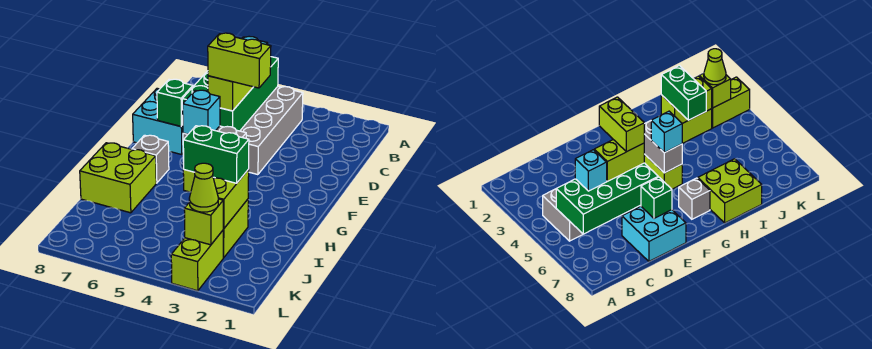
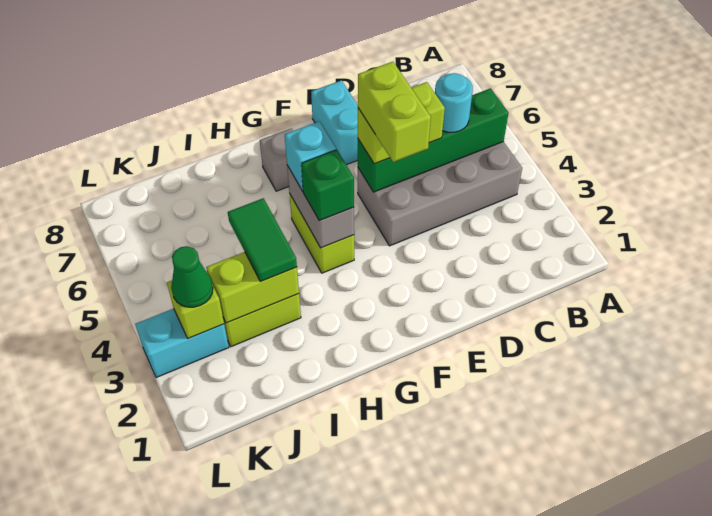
green 2x4 brick [182,57,278,131] -> green 1x4 brick [358,88,509,192]
cyan 1x1 brick [575,150,607,191] -> cyan 1x1 round brick [435,73,473,132]
cyan 2x2 brick [133,88,183,154] -> cyan 1x2 brick [311,80,358,165]
green 1x1 brick [157,79,193,127] -> green 1x1 brick moved to [301,150,354,221]
lime 2x2 brick [80,143,156,213] -> none
green 1x2 brick [183,126,249,183] -> green 1x2 tile [228,198,297,282]
lime 1x2 brick [171,231,223,291] -> cyan 1x2 brick [135,309,229,378]
lime 1x1 cone [189,163,218,212] -> green 1x1 cone [171,246,213,307]

